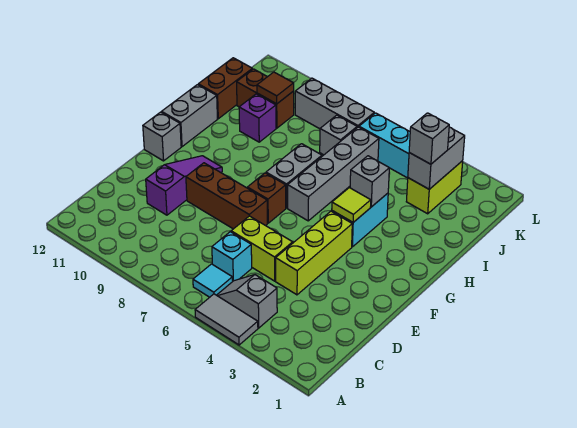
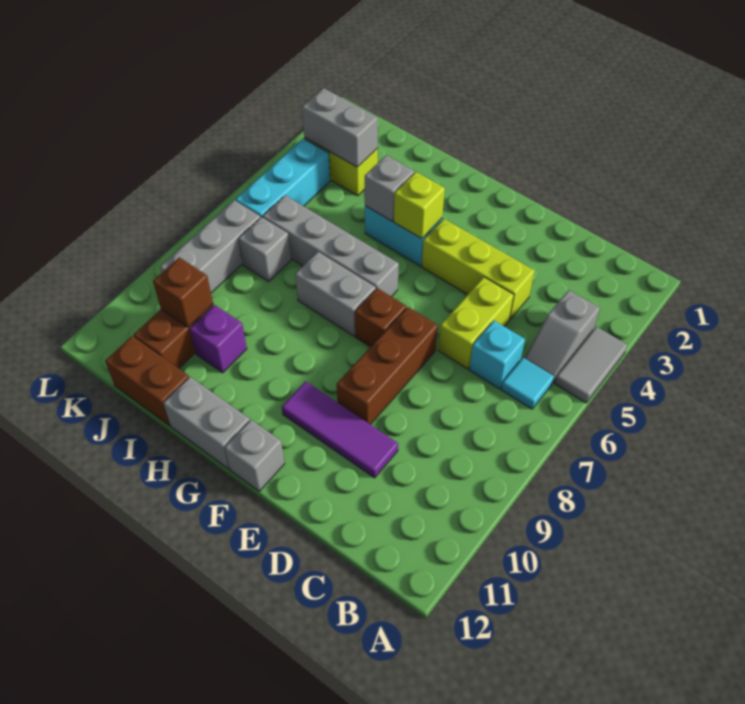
purple 1x3 slope [146,156,222,215] -> purple 1x3 tile [282,381,398,478]
lime 1x1 tile [332,188,371,222] -> lime 1x1 brick [394,172,445,239]
grey 1x1 brick [409,113,449,164] -> none
brown 1x1 tile [257,72,294,104] -> brown 1x1 brick [153,257,213,327]

